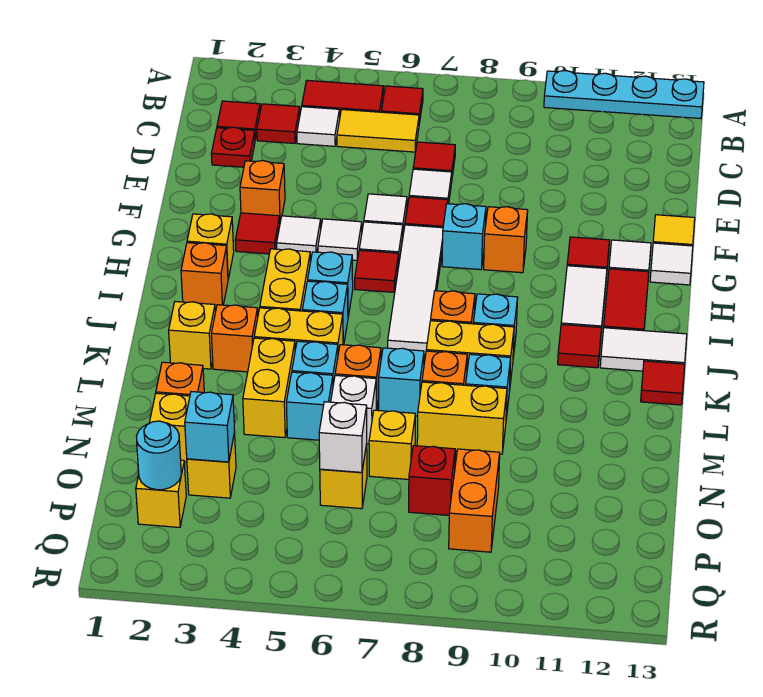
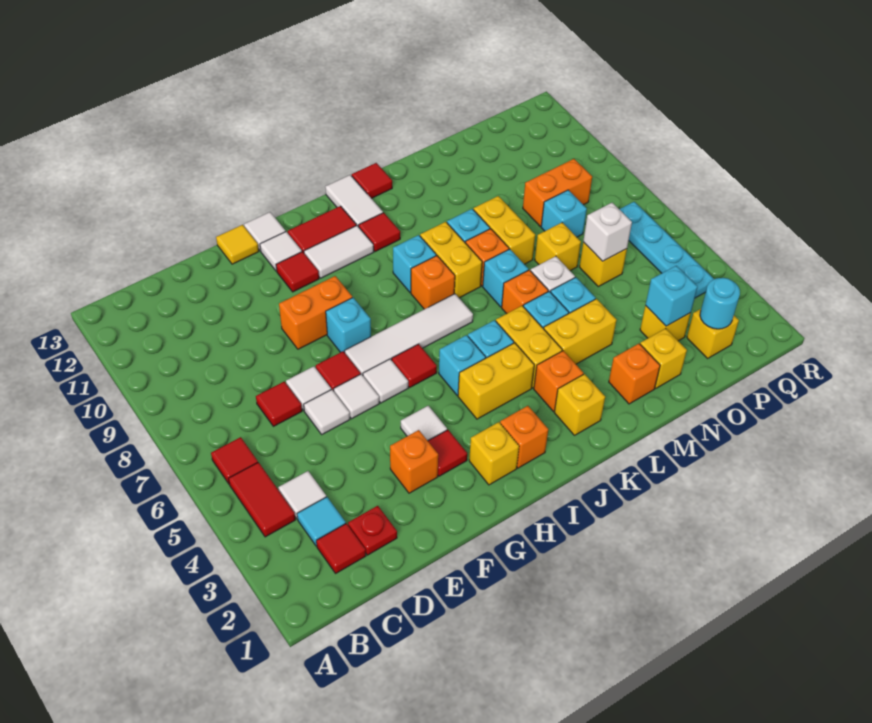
cyan 1x4 plate [544,71,704,119] -> cyan 1x4 plate moved to [619,202,714,298]
red 1x1 tile [257,104,300,143] -> cyan 1x1 tile [297,497,346,546]
yellow 1x2 tile [337,110,419,152] -> none
white 1x1 tile [318,219,362,260] -> white 1x1 tile moved to [304,389,350,434]
orange 1x1 brick [484,207,528,273] -> orange 1x2 brick [279,276,352,349]
red 1x1 brick [409,446,455,515] -> cyan 1x1 brick [541,190,587,237]

